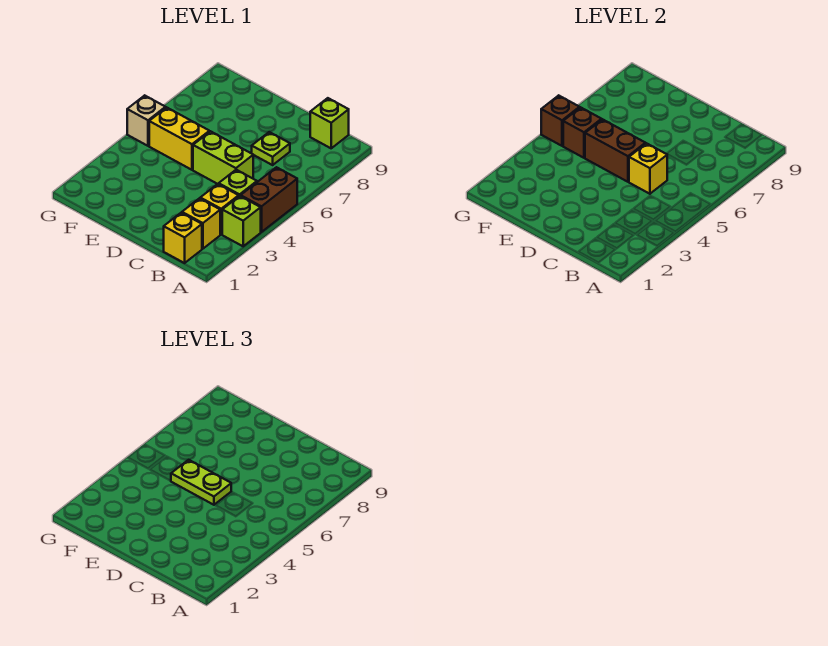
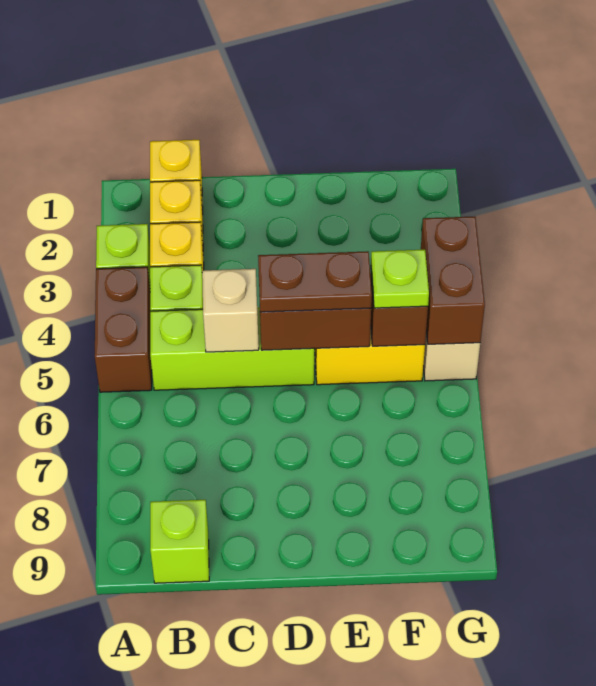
lime 1x2 brick [193,131,253,184] -> lime 1x3 brick [150,307,314,390]
yellow 1x1 brick [629,143,667,194] -> tan 1x1 brick [202,269,259,352]
lime 1x1 plate [252,132,290,165] -> lime 1x1 plate moved to [371,250,429,308]
lime 1x2 plate [171,460,231,505] -> brown 1x2 plate [258,251,372,312]
brown 1x1 brick [541,95,580,146] -> brown 1x2 brick [421,217,485,344]

